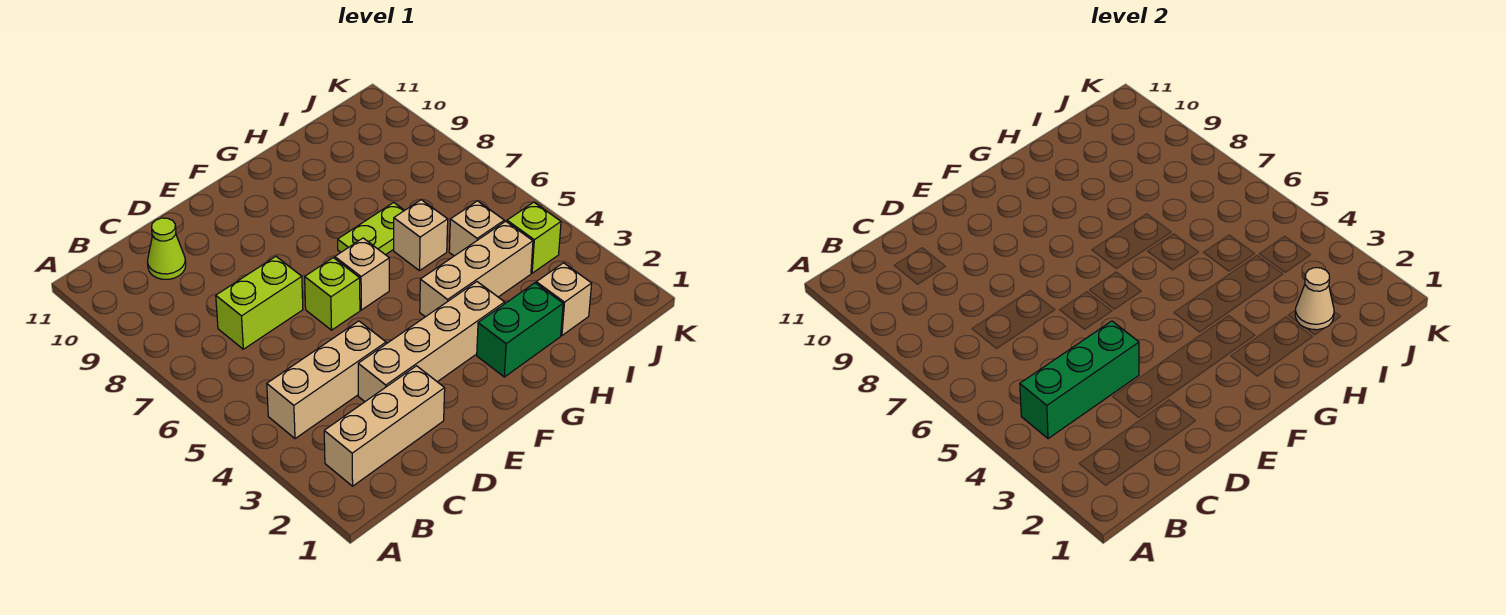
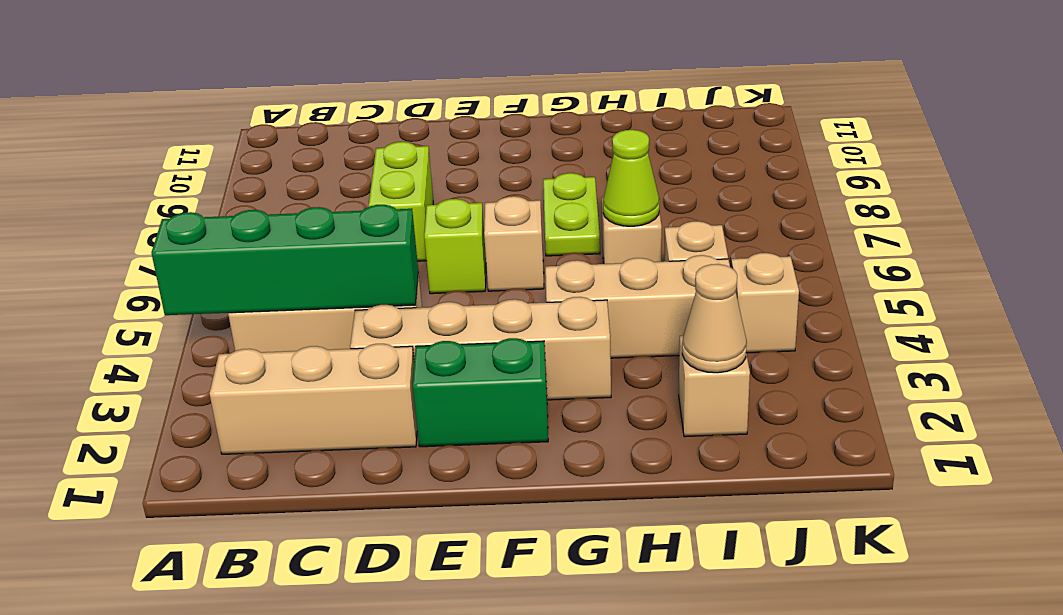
green 1x3 brick [1020,321,1139,439] -> green 1x4 brick [152,205,418,315]
lime 1x2 brick [216,256,303,349] -> lime 1x2 brick turned to [369,142,433,261]
lime 1x1 cone [147,218,186,279] -> lime 1x1 cone moved to [603,130,660,226]
green 1x2 brick [477,283,563,377] -> green 1x2 brick moved to [413,338,548,447]
lime 1x2 plate [338,203,405,255] -> lime 1x2 plate turned to [543,173,600,256]
lime 1x1 brick [507,202,561,273] -> tan 1x1 brick [731,253,799,353]

